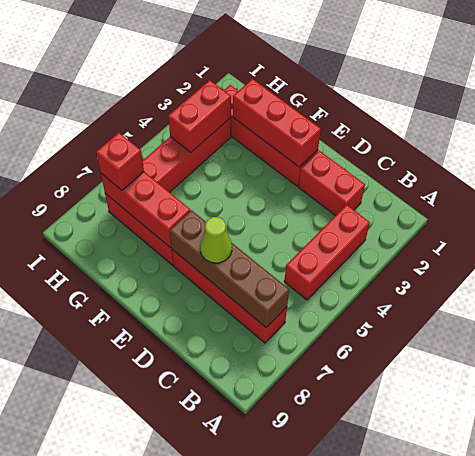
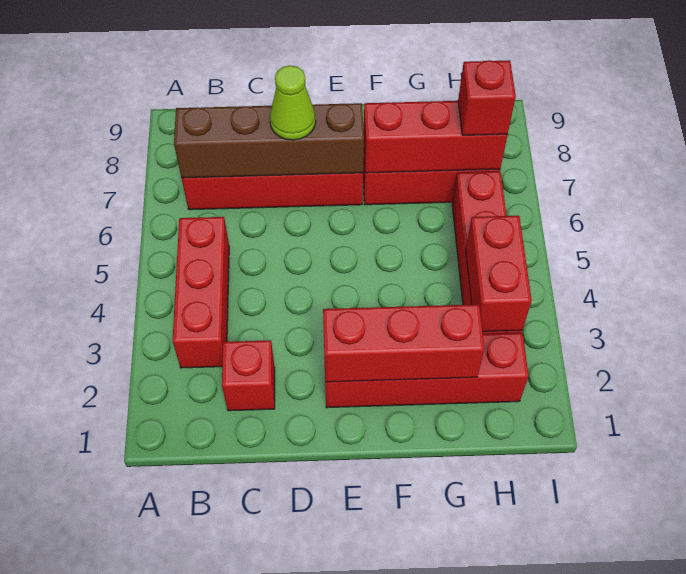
red 1x2 brick [298,151,365,216] -> red 1x1 brick [222,340,275,411]

